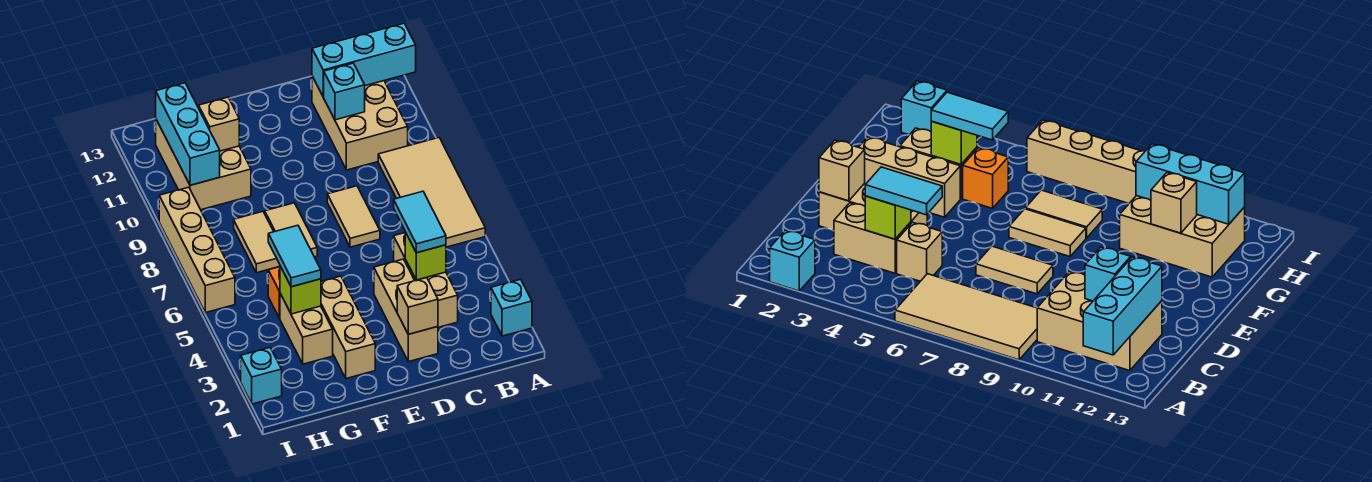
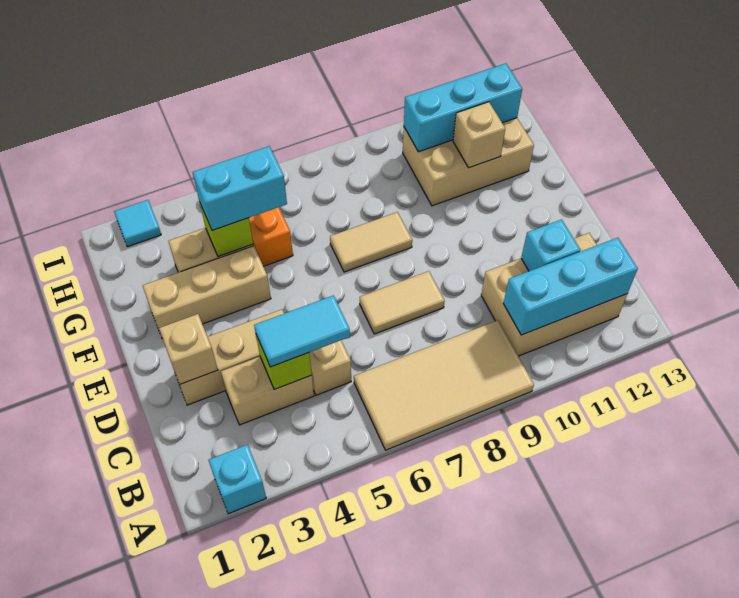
cyan 1x3 brick [312,23,416,97] -> cyan 1x3 brick turned to [503,238,638,335]
cyan 1x2 tile [268,225,321,287] -> cyan 1x2 brick [193,146,287,230]
tan 1x2 tile [234,211,280,273] -> none
cyan 1x1 brick [241,348,282,404] -> cyan 1x1 tile [114,200,161,247]
tan 1x4 brick [159,187,235,313] -> none

